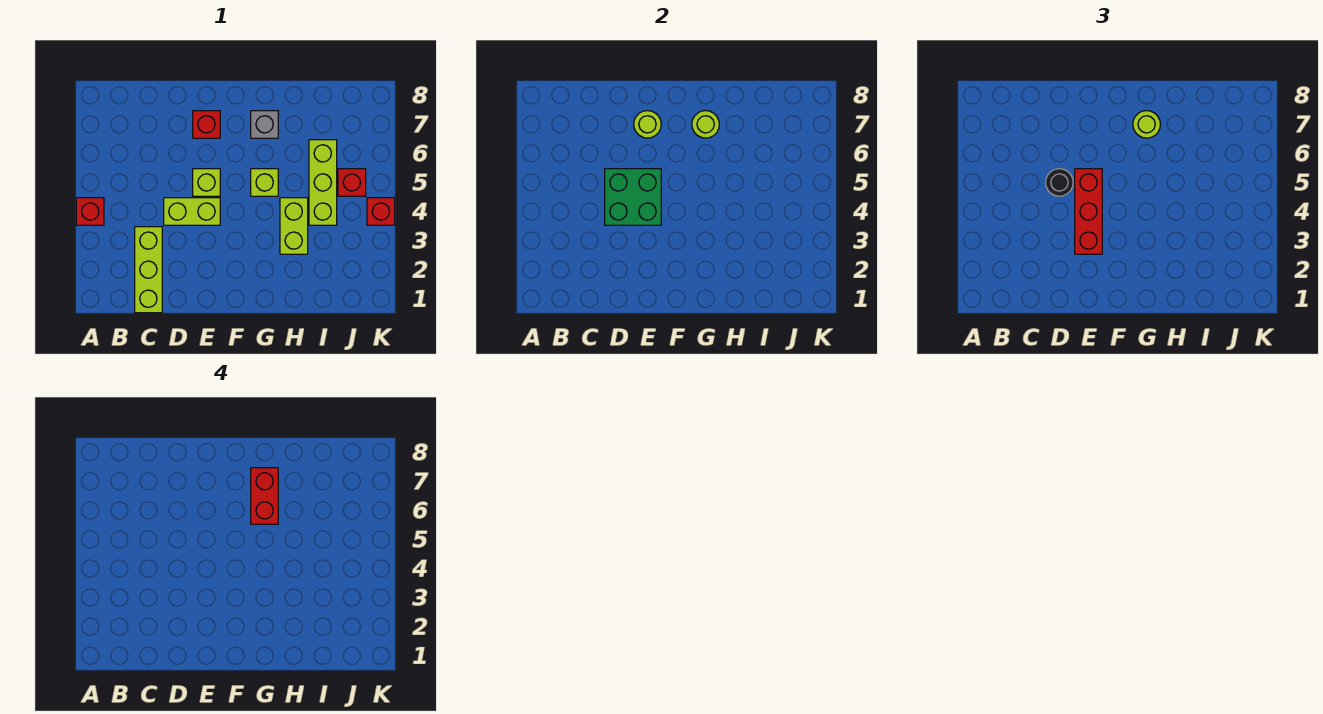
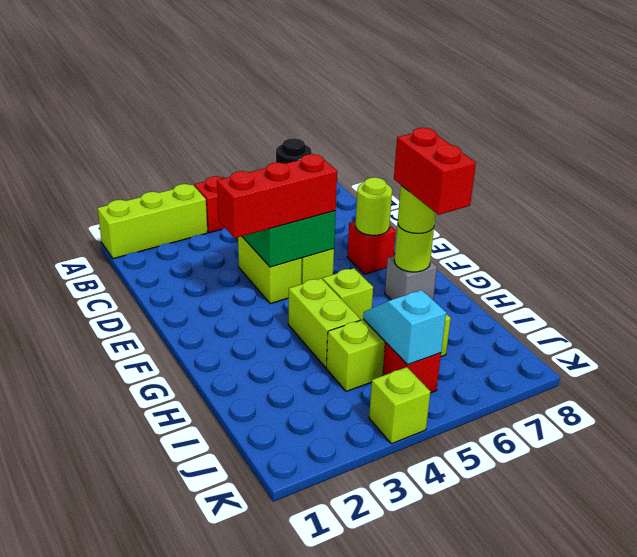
lime 1x3 brick [135,227,162,313] -> lime 1x3 brick moved to [97,184,207,259]
red 1x2 brick [251,468,278,524] -> red 1x2 brick turned to [394,128,476,215]
lime 1x2 brick [280,198,308,254] -> lime 1x2 brick turned to [288,278,360,368]
none -> cyan 1x2 slope [363,290,446,365]
red 1x1 brick [367,198,395,225] -> lime 1x1 brick [369,367,430,444]

